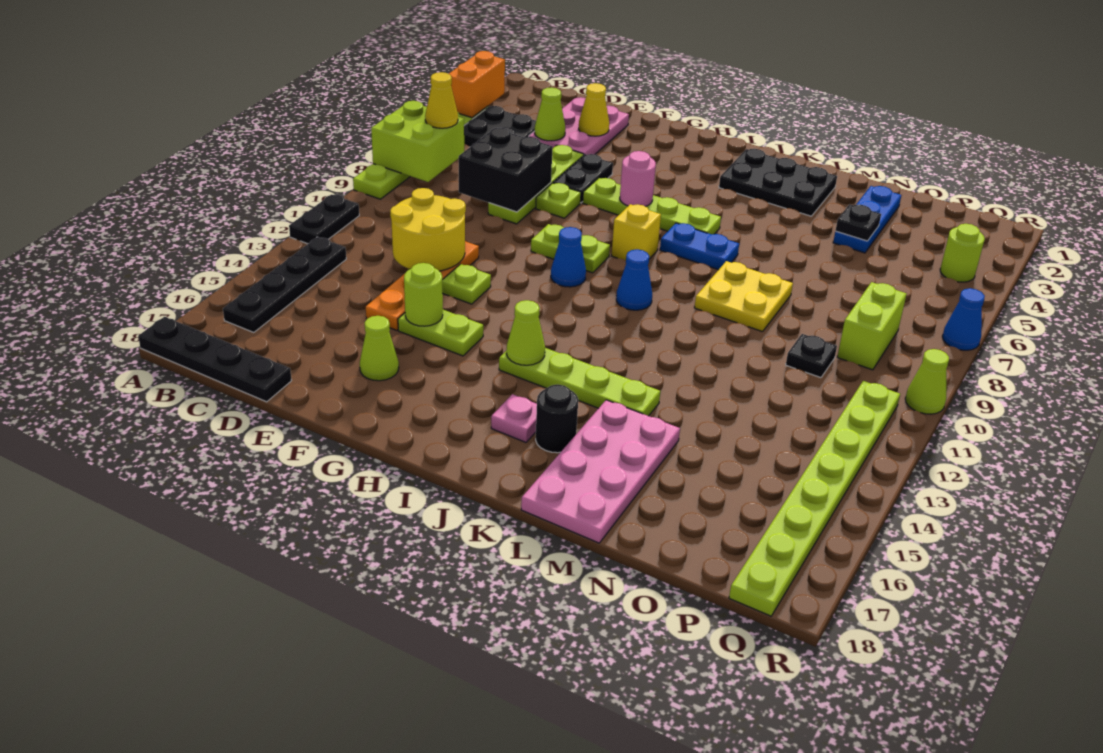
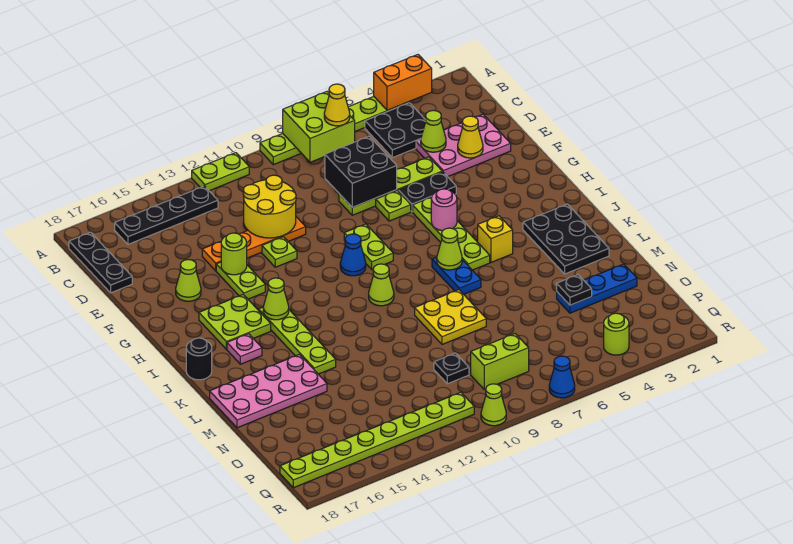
black 1x2 plate [289,195,359,244] -> lime 1x2 plate [192,153,249,191]
black 1x4 plate [138,317,291,402] -> black 1x3 plate [69,232,132,293]
none -> lime 2x2 plate [199,295,271,349]
yellow 1x1 brick [612,204,661,260] -> yellow 1x1 brick moved to [478,216,513,262]
none -> lime 1x1 cone [437,228,462,270]
blue 1x1 cone [616,249,652,310] -> lime 1x1 cone [369,264,394,306]
black 1x1 round brick [536,384,578,453] -> black 1x1 round brick moved to [186,338,212,380]

